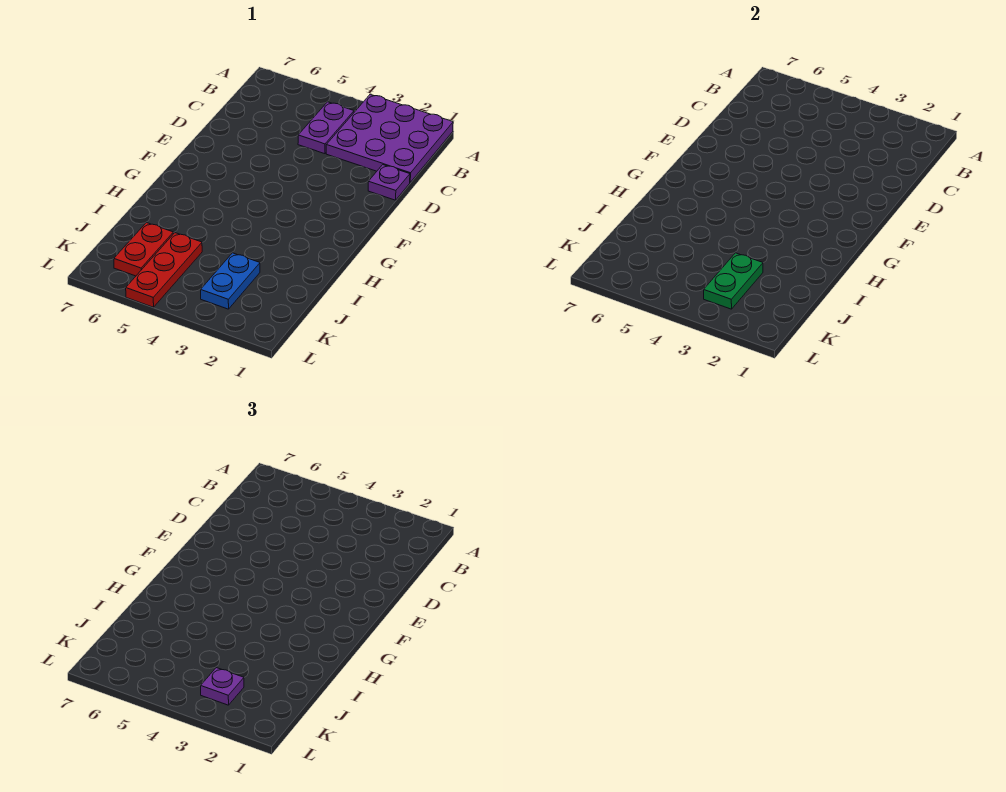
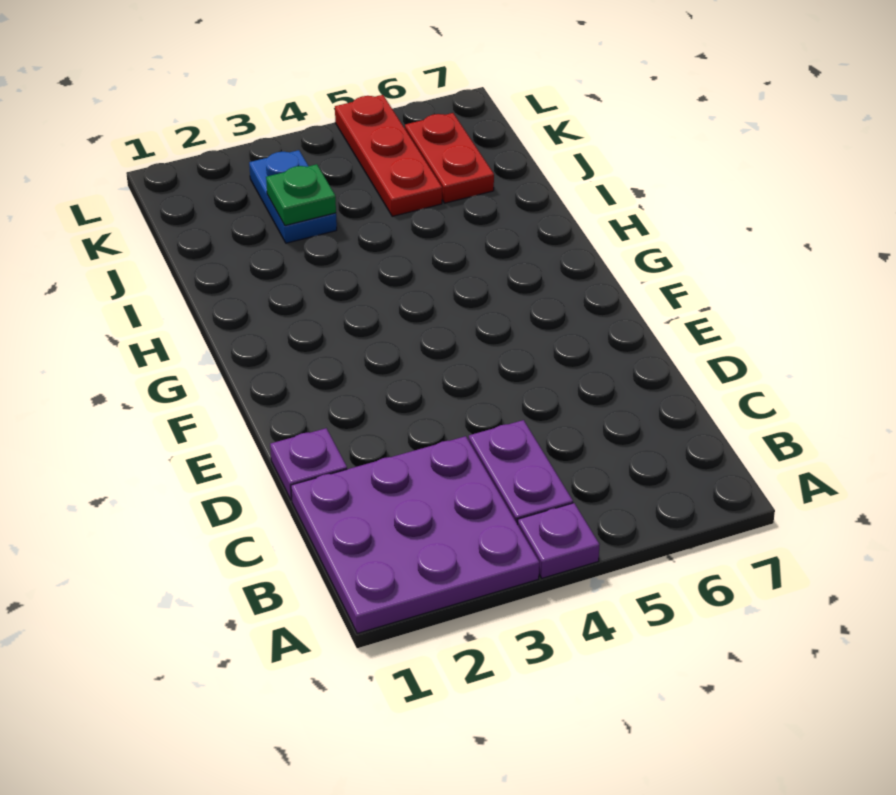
green 1x2 plate [704,253,763,309] -> green 1x1 plate [266,164,336,226]
purple 1x1 plate [201,668,244,705] -> purple 1x1 plate moved to [518,503,600,578]

